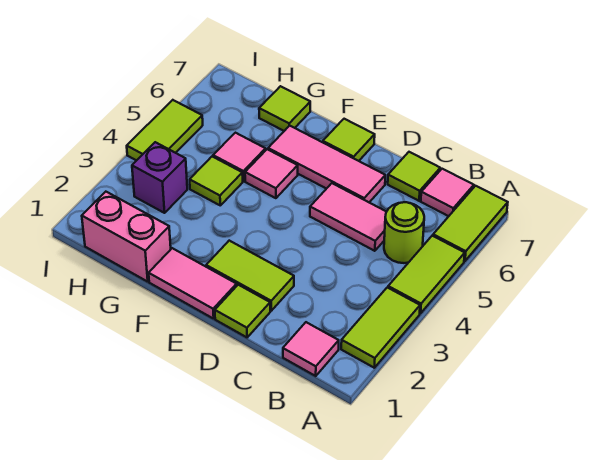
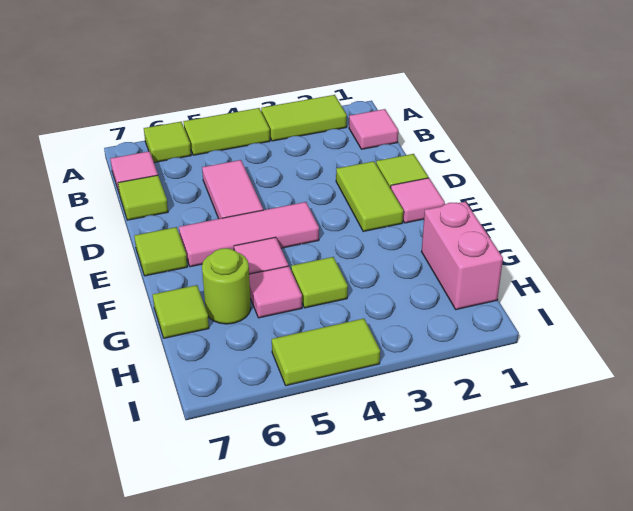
lime 1x2 tile [433,186,508,261] -> lime 1x1 tile [144,122,191,162]
lime 1x1 round brick [384,202,424,263] -> lime 1x1 round brick moved to [202,248,251,324]
pink 1x3 tile [268,126,385,202] -> pink 1x3 tile turned to [179,202,319,267]
pink 1x2 tile [149,248,237,319] -> pink 1x1 tile [391,178,445,223]
purple 1x1 brick [132,142,187,213] -> none

